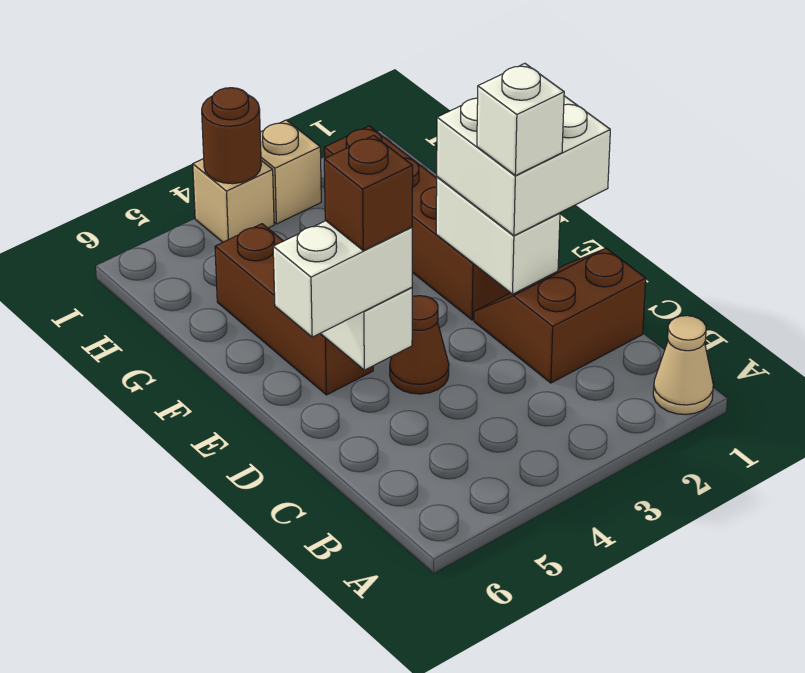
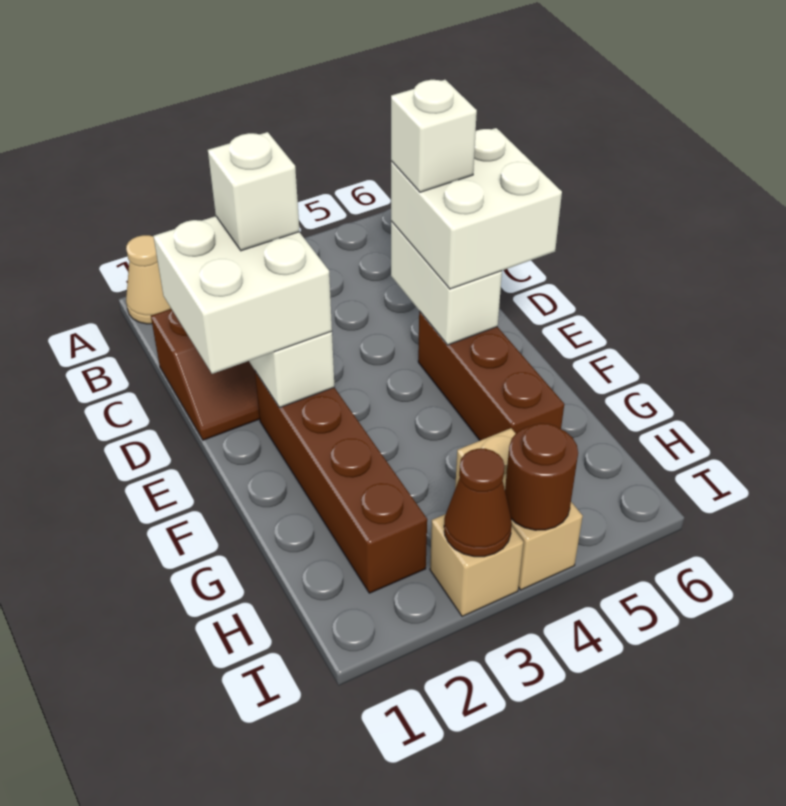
brown 1x1 cone [390,296,449,394] -> brown 1x1 cone moved to [444,449,512,557]
white 1x2 brick [273,221,412,337] -> white 2x2 brick [391,128,562,289]
brown 1x1 brick [324,135,413,251] -> white 1x1 brick [391,80,477,192]
tan 1x1 brick [193,159,274,242] -> tan 1x2 brick [455,428,583,590]

